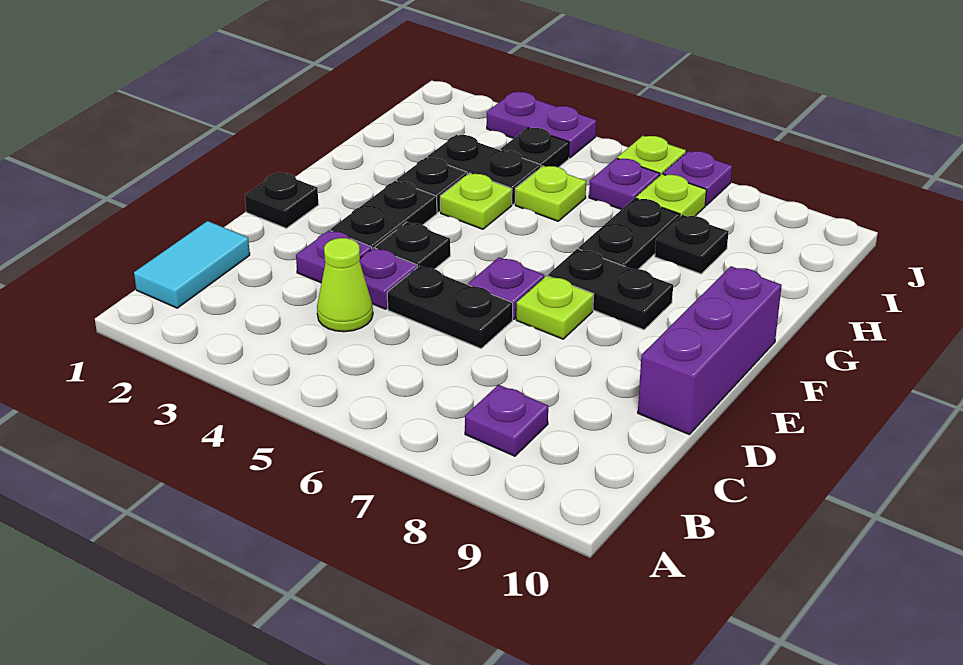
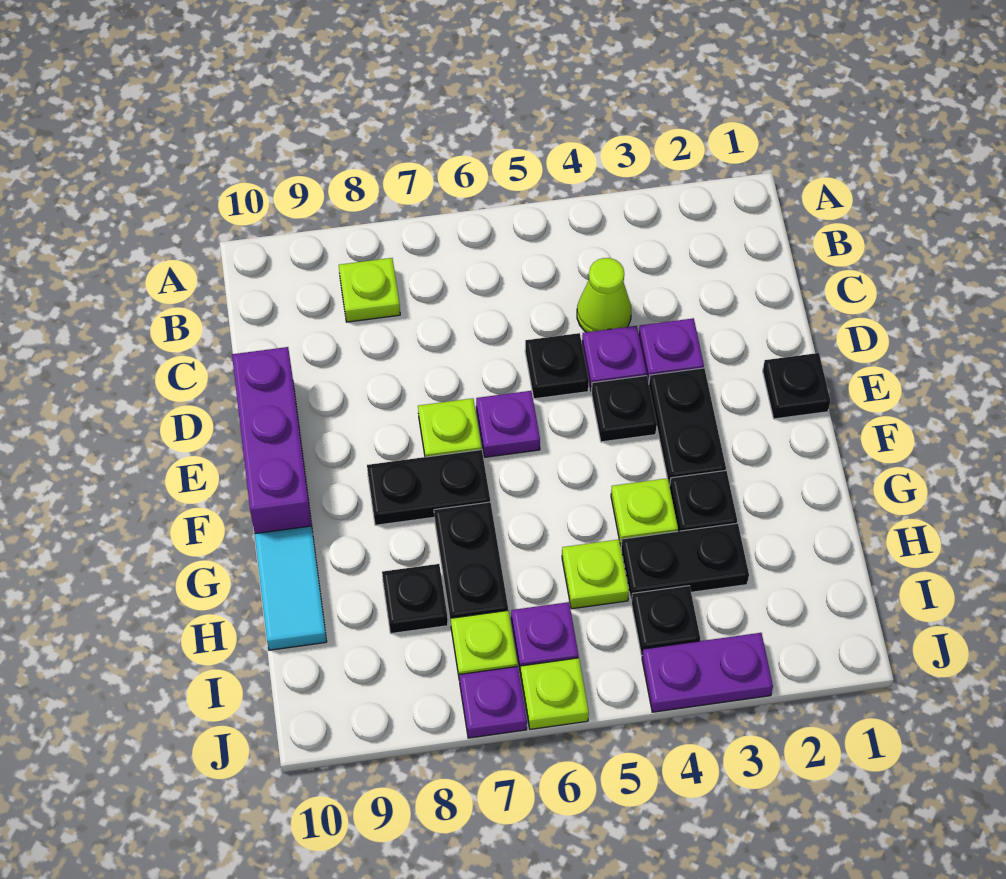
cyan 1x2 tile [134,221,250,308] -> cyan 1x2 tile moved to [255,526,327,650]
purple 1x1 plate [465,385,548,456] -> lime 1x1 plate [339,258,400,322]
black 1x2 plate [387,266,513,349] -> black 1x1 plate [525,333,589,399]

